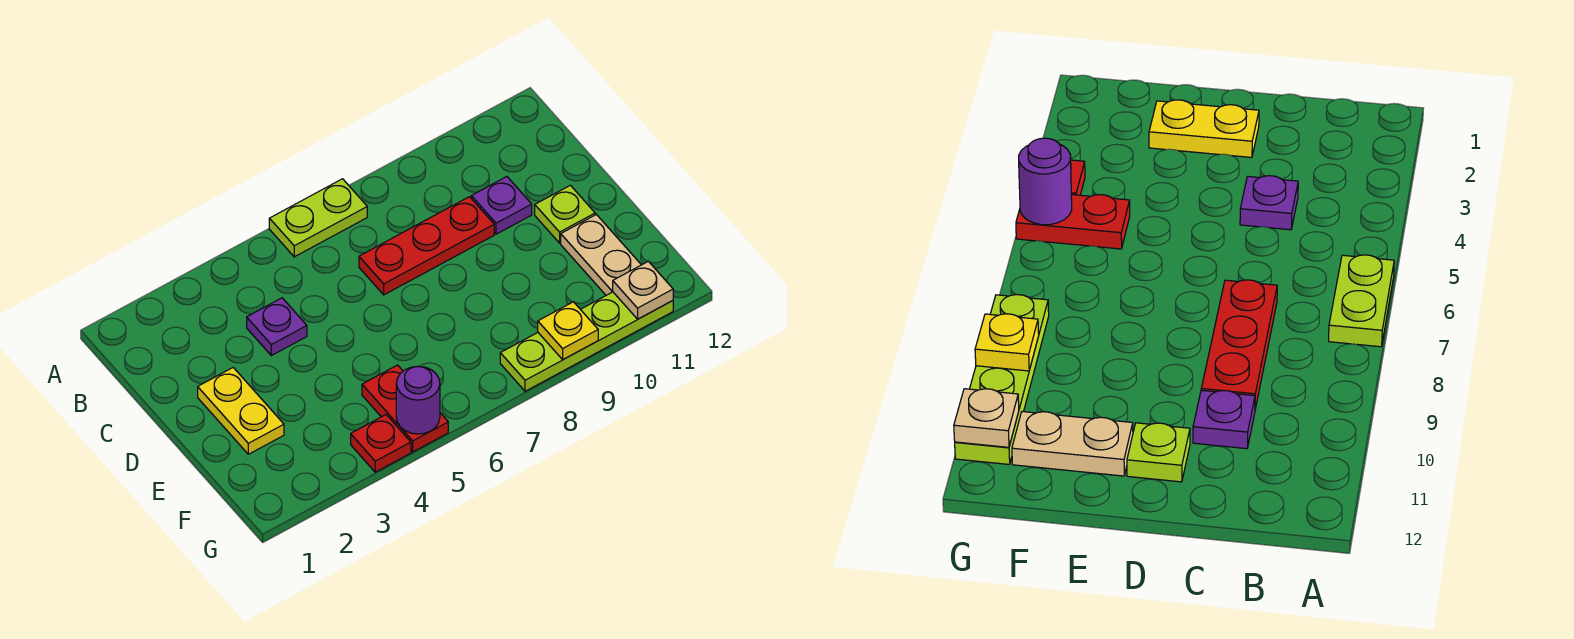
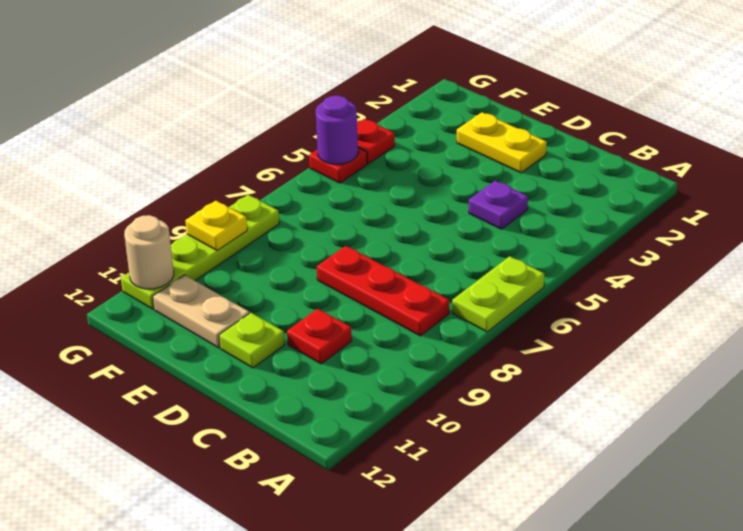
red 1x3 plate [359,197,494,295] -> red 1x3 plate turned to [317,246,449,336]
purple 1x1 plate [471,177,532,234] -> red 1x1 plate [287,309,352,364]
red 1x2 plate [362,365,448,452] -> red 1x1 plate [309,148,367,183]
tan 1x1 plate [613,261,673,319] -> tan 1x1 round brick [124,215,174,289]

